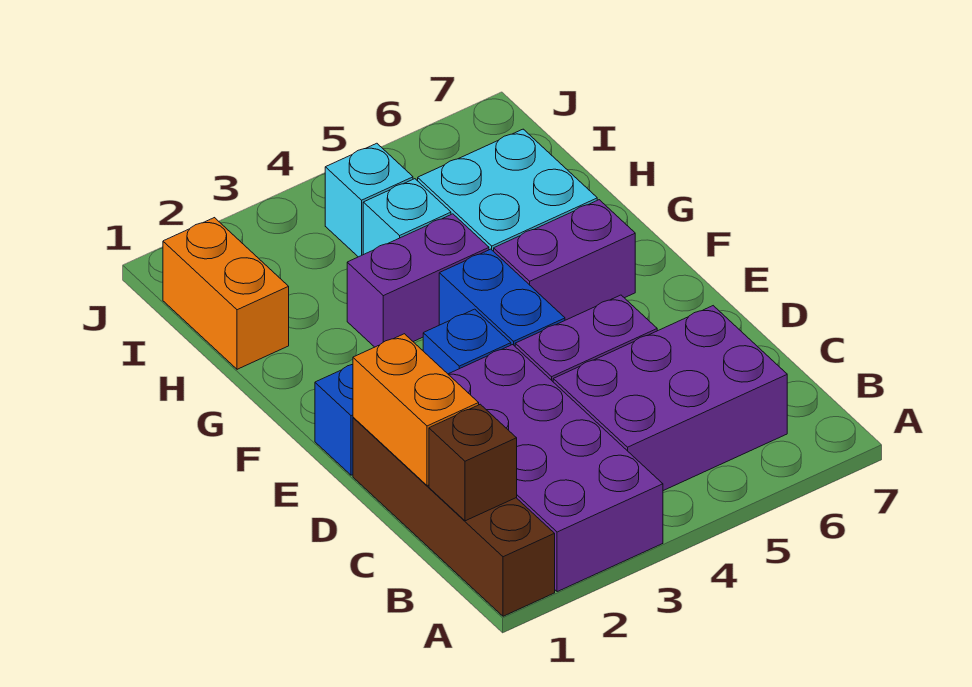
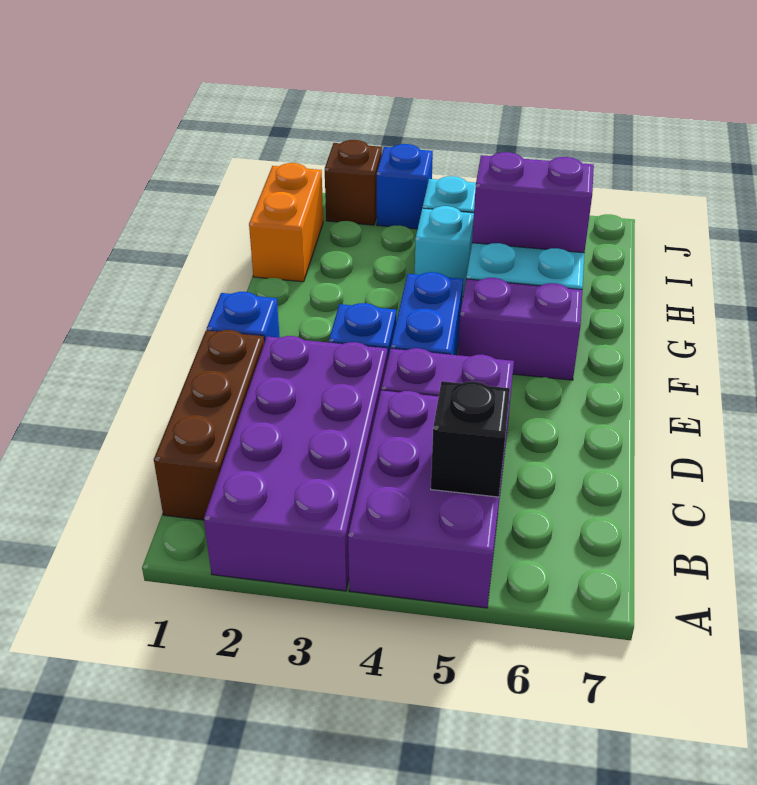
brown 1x4 brick [353,417,555,616] -> brown 1x3 brick [154,330,264,520]
brown 1x1 brick [429,404,517,521] -> brown 1x1 brick moved to [325,140,382,225]
purple 2x3 brick [553,306,787,491] -> purple 2x3 brick turned to [348,391,509,608]
none -> black 1x1 brick [431,381,510,497]
orange 1x2 brick [353,334,479,486] -> none
purple 1x2 brick [347,214,489,347] -> purple 1x2 brick moved to [472,152,594,253]
none -> blue 1x1 brick [377,144,433,229]

